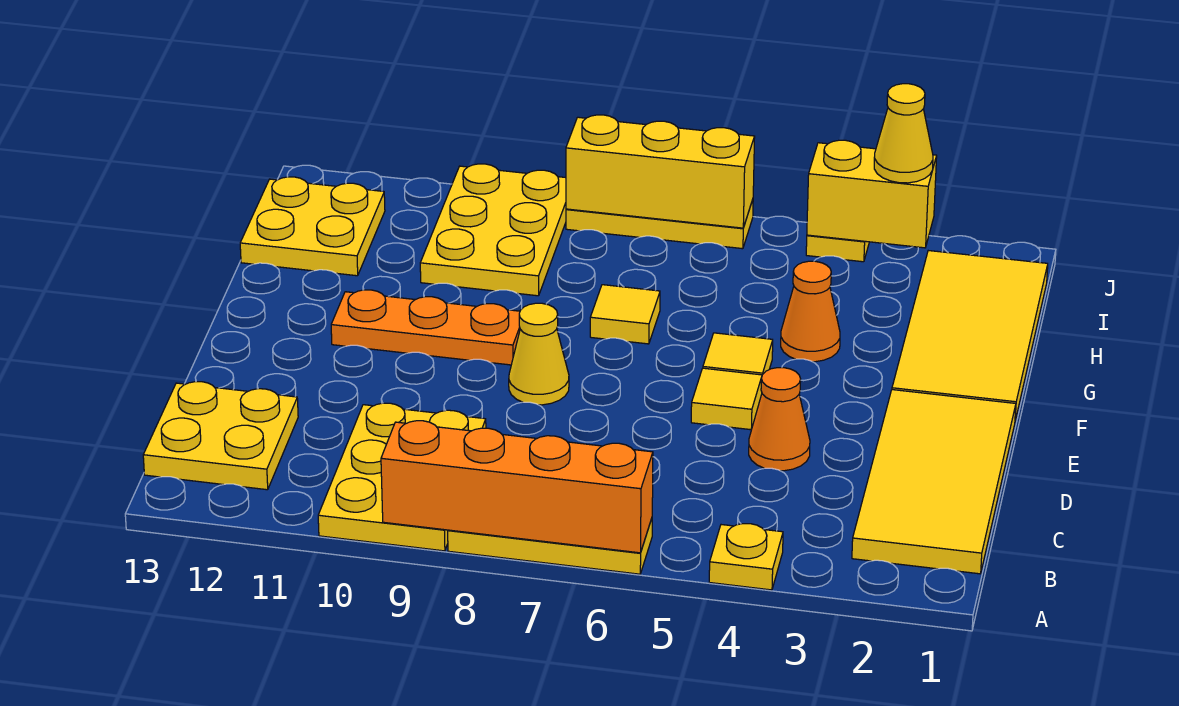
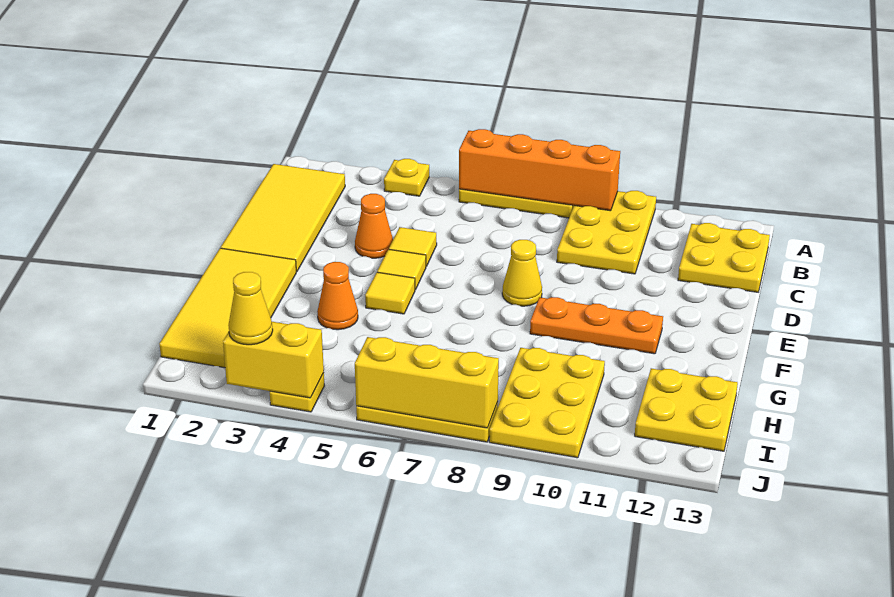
yellow 1x1 tile [590,285,660,344] -> yellow 1x1 tile moved to [389,227,437,266]

